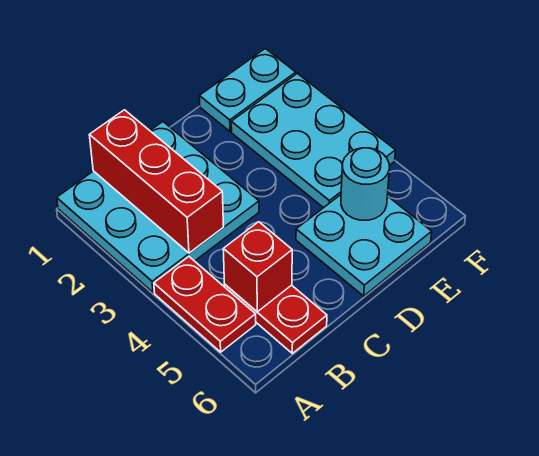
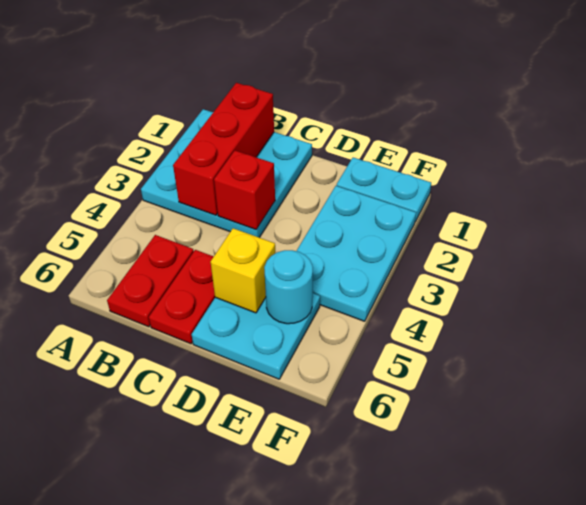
red 1x2 plate [154,257,256,352] -> red 1x2 plate moved to [149,250,215,344]
red 1x1 brick [223,222,292,312] -> red 1x1 brick moved to [214,151,275,230]
none -> yellow 1x1 brick [211,228,275,313]

